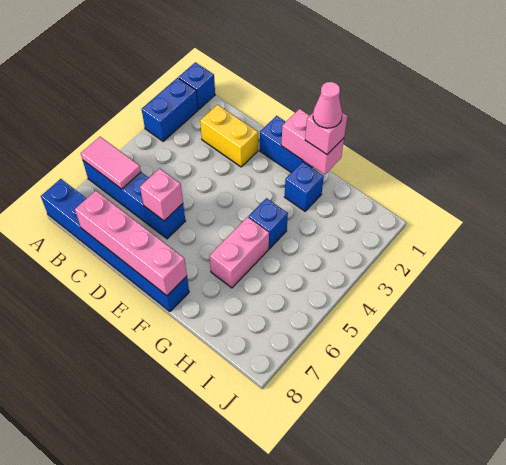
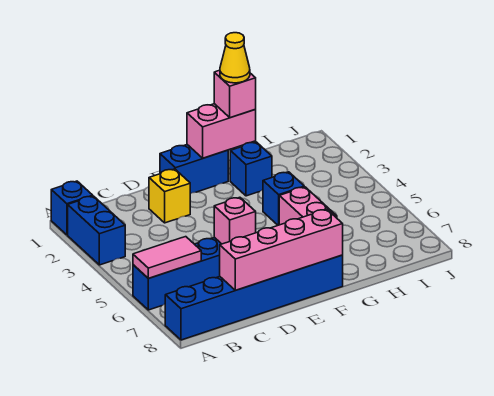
yellow 1x2 brick [200,105,258,167] -> yellow 1x1 brick [149,169,190,223]
pink 1x1 cone [313,82,342,128] -> yellow 1x1 cone [220,33,250,83]

